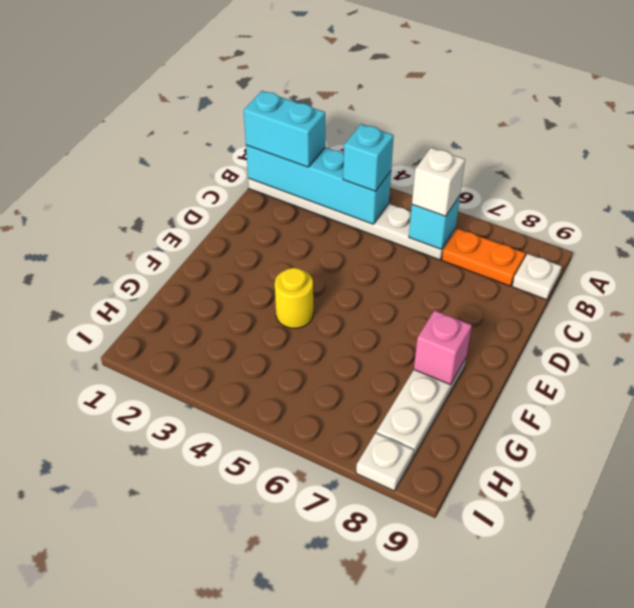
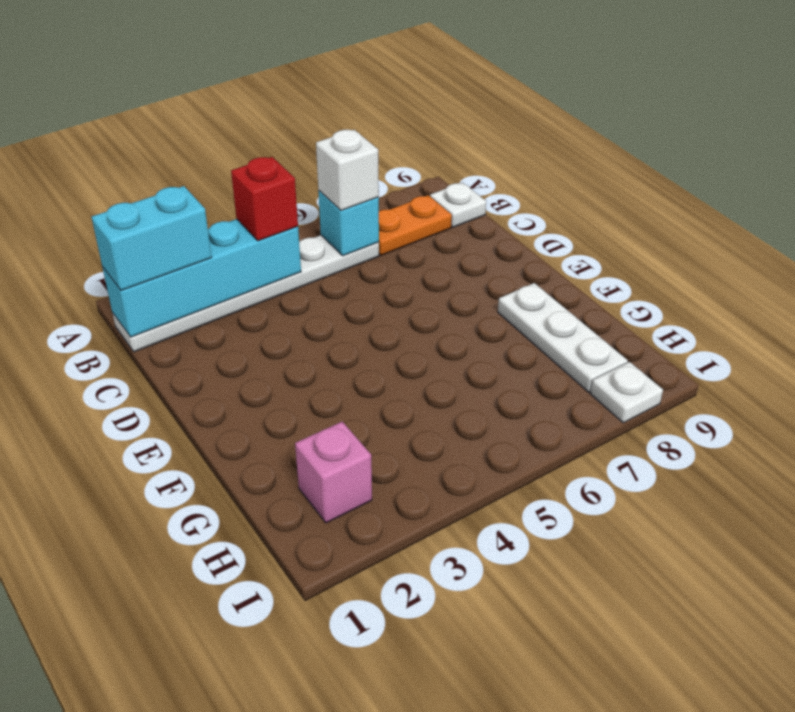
cyan 1x1 brick [343,124,394,191] -> red 1x1 brick [231,157,298,241]
yellow 1x1 round brick [275,268,313,328] -> none
pink 1x1 brick [414,310,472,385] -> pink 1x1 brick moved to [295,422,372,523]

